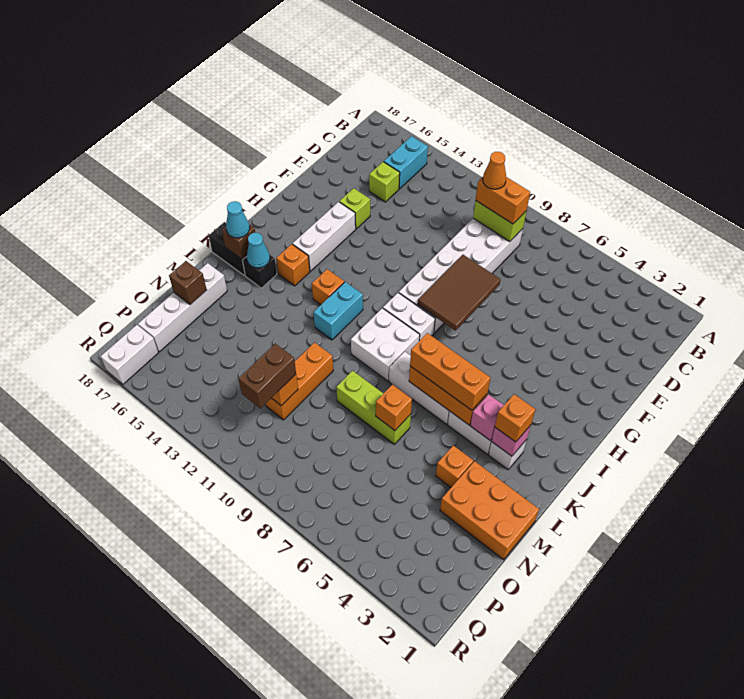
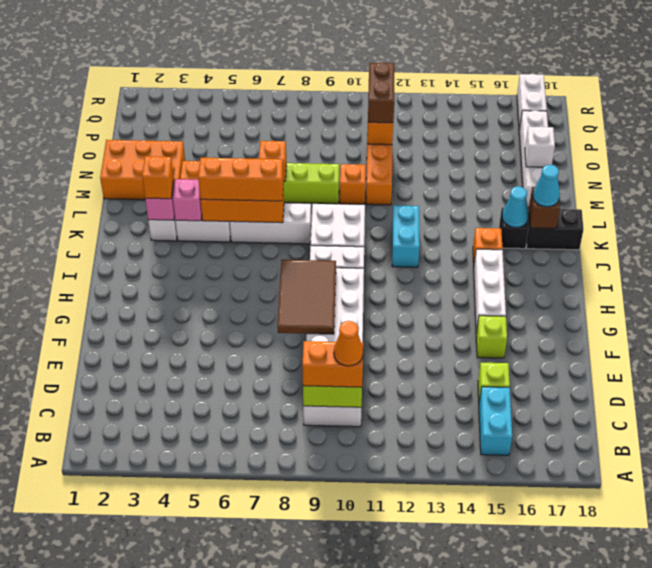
orange 1x1 brick [312,269,344,305] -> orange 1x1 brick moved to [340,164,366,204]
brown 1x1 brick [169,261,207,304] -> white 1x1 brick [525,127,555,167]

